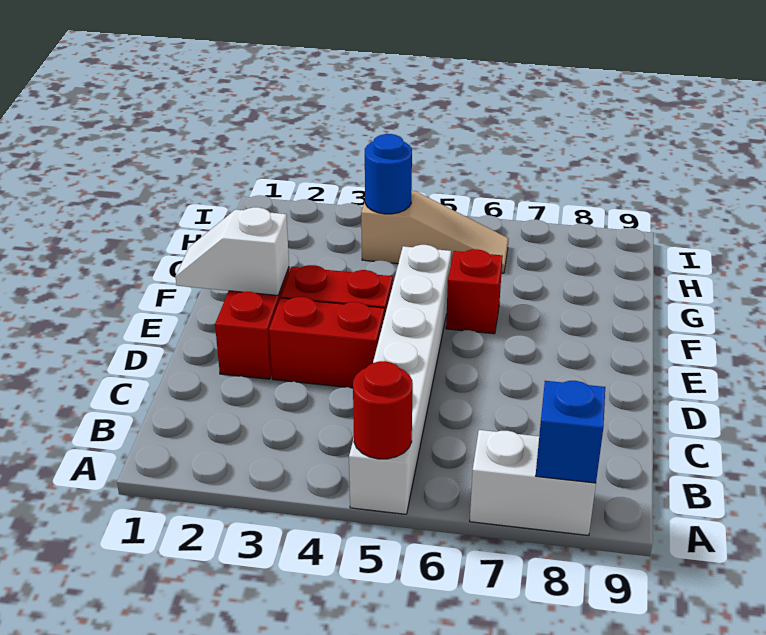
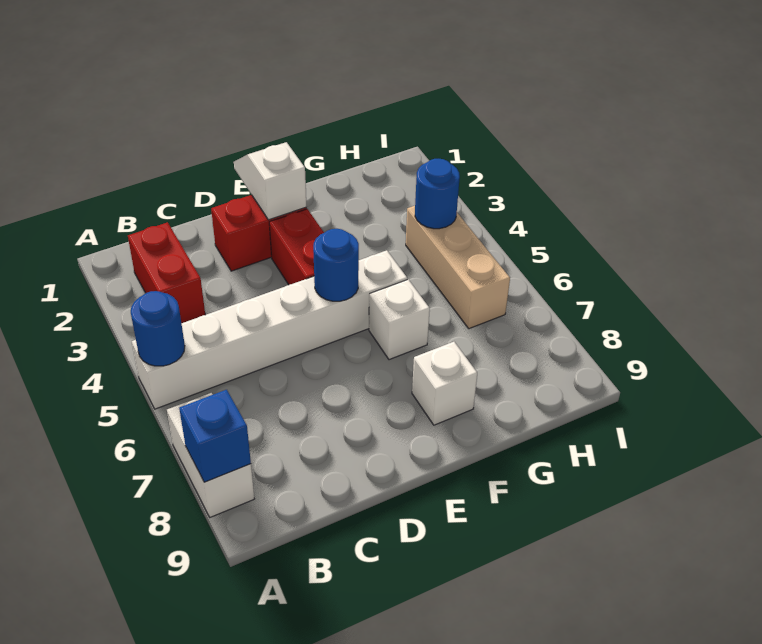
red 1x1 round brick [353,361,413,459] -> blue 1x1 round brick [131,291,185,366]
red 1x2 brick [269,297,384,388] -> red 1x2 brick moved to [128,222,205,323]
none -> blue 1x1 round brick [313,229,359,301]
red 1x1 brick [446,249,503,334] -> white 1x1 brick [369,279,430,360]
none -> white 1x1 brick [412,342,477,425]
tan 1x3 slope [361,191,509,273] -> tan 1x3 brick [406,206,510,329]

